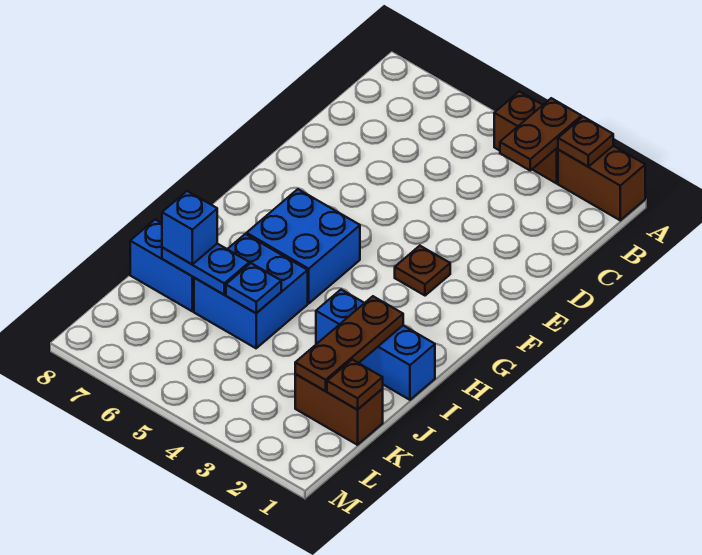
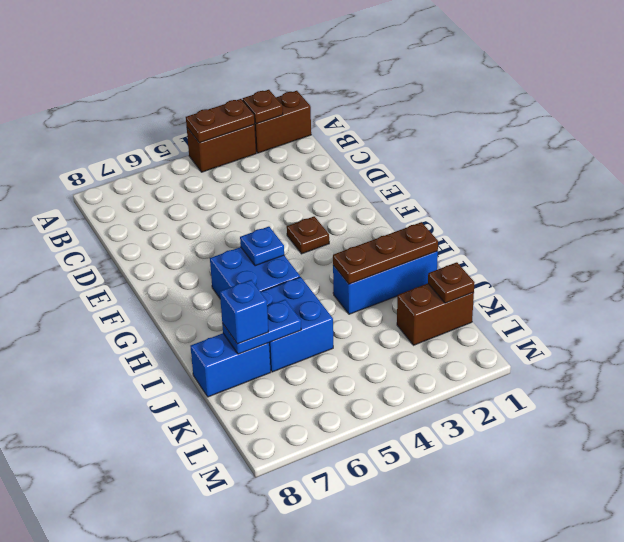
brown 1x2 plate [500,98,582,170] -> brown 1x2 plate turned to [186,99,255,143]
brown 1x3 plate [295,296,403,391] -> brown 1x3 plate turned to [333,222,438,284]
blue 1x1 plate [226,263,281,313] -> blue 1x1 plate moved to [240,227,284,266]

